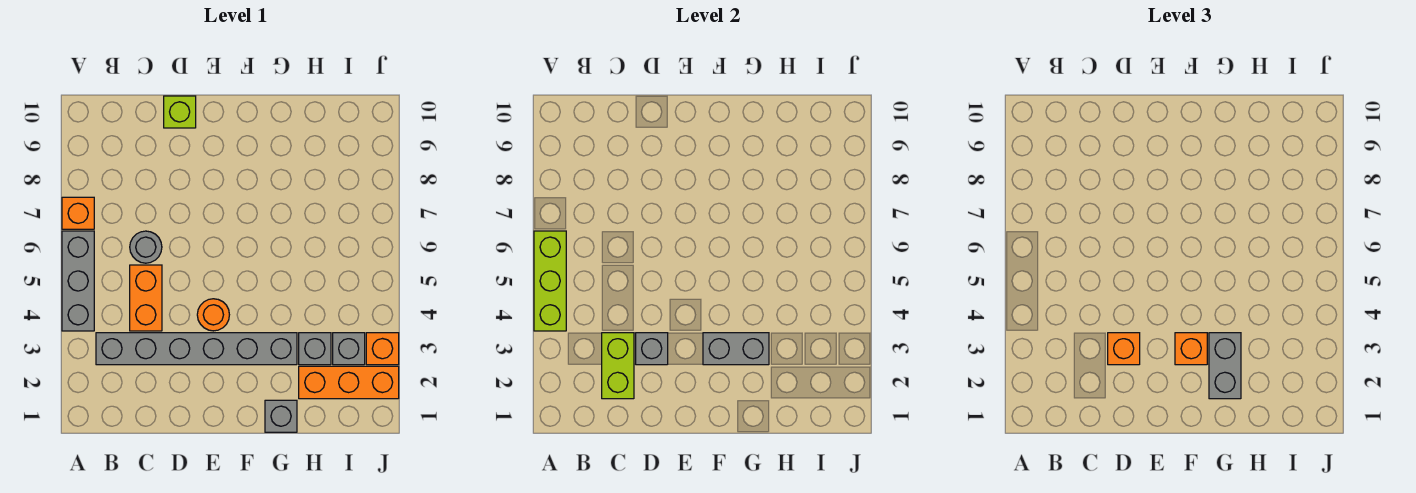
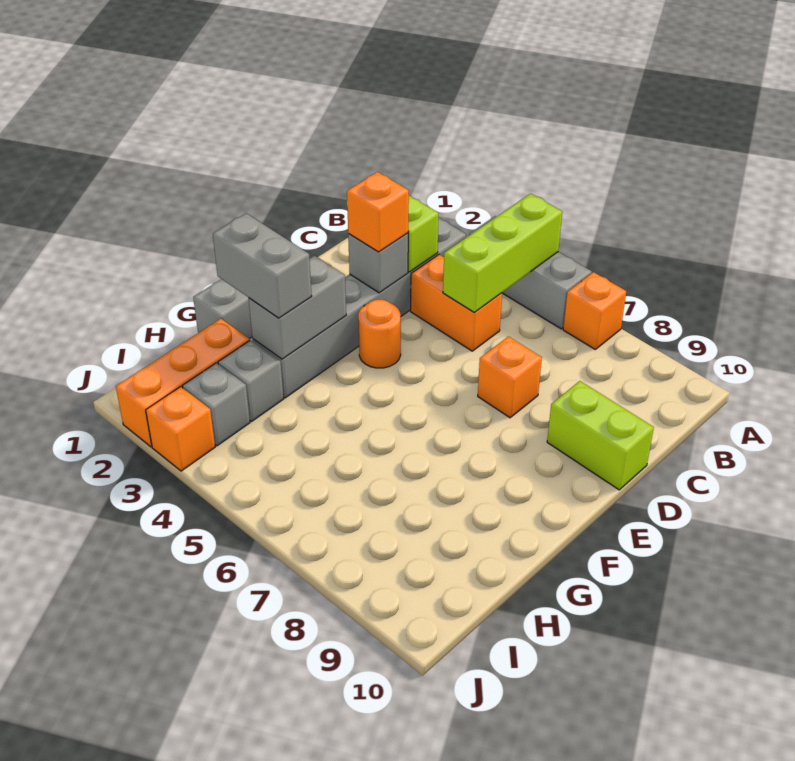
lime 1x3 brick [534,231,566,331] -> lime 1x3 brick turned to [443,194,562,313]
grey 1x1 round brick [130,231,162,263] -> none
lime 1x1 brick [164,96,196,128] -> lime 1x2 brick [547,381,654,490]
orange 1x1 brick [1175,333,1207,365] -> orange 1x1 brick moved to [478,337,542,418]

